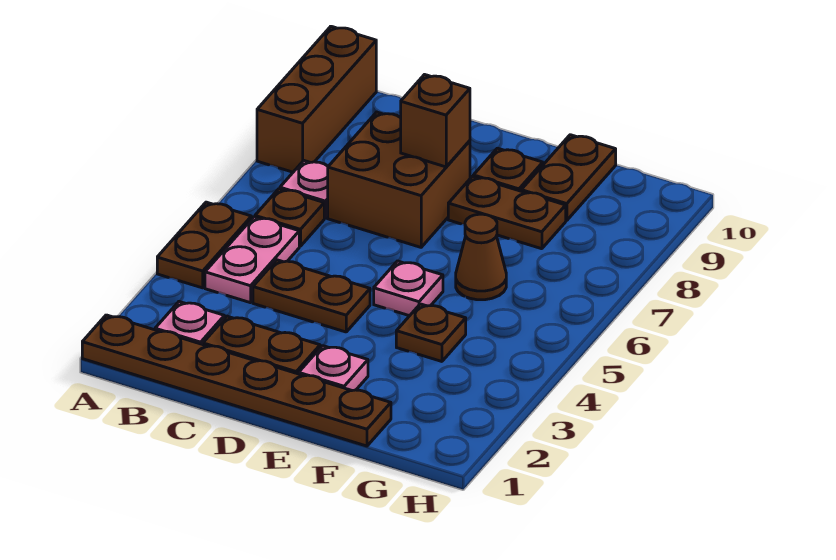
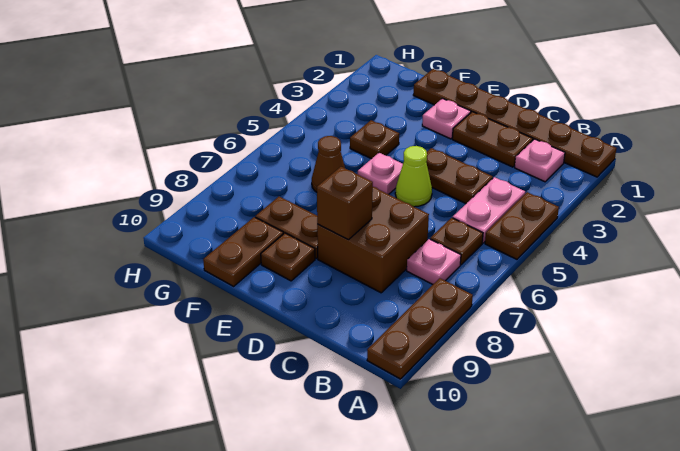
brown 1x3 brick [257,26,376,172] -> brown 1x3 plate [367,278,473,379]
none -> lime 1x1 cone [395,146,432,207]

